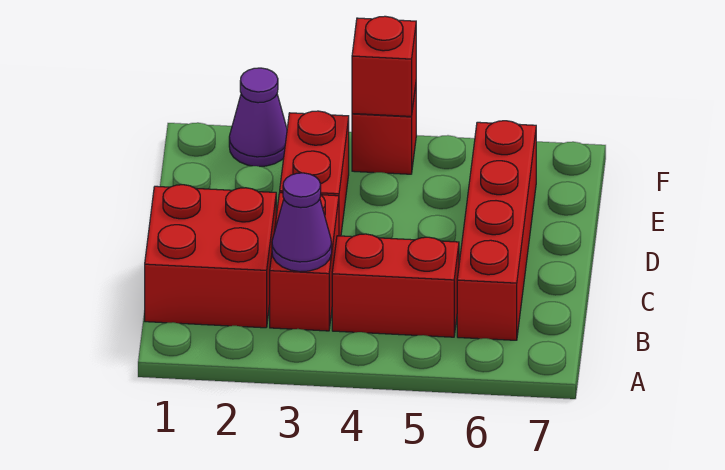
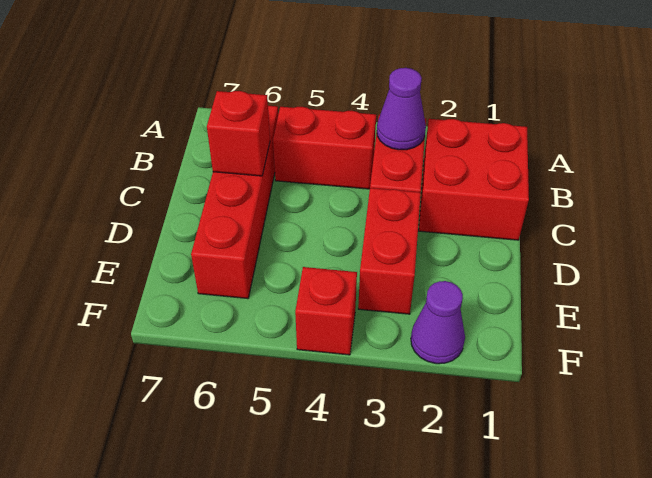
red 1x1 brick [352,16,416,116] -> red 1x1 brick moved to [207,91,270,176]

